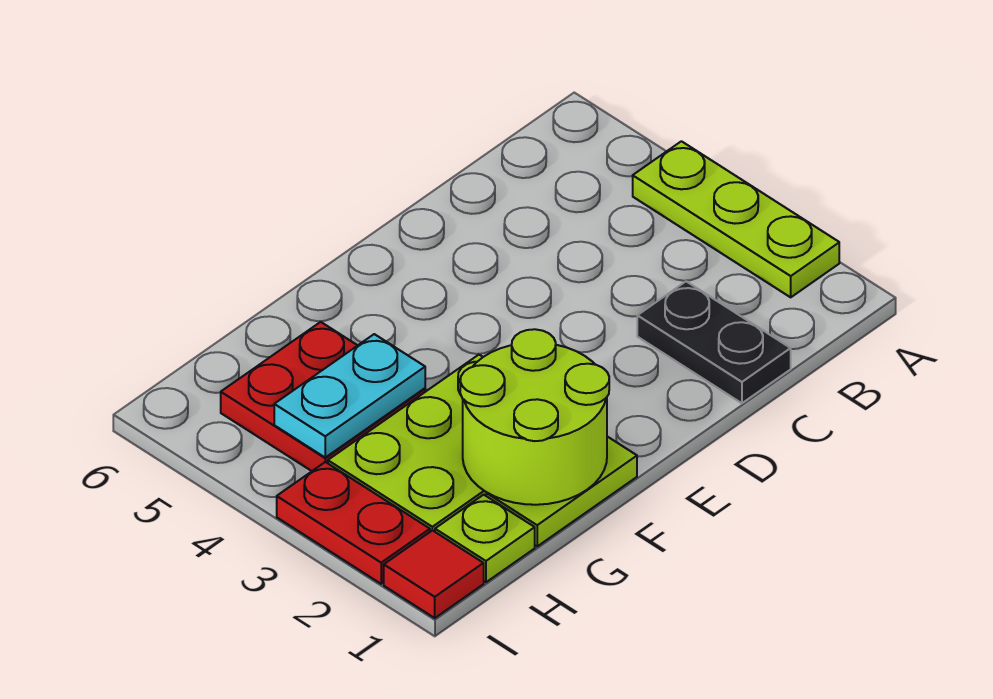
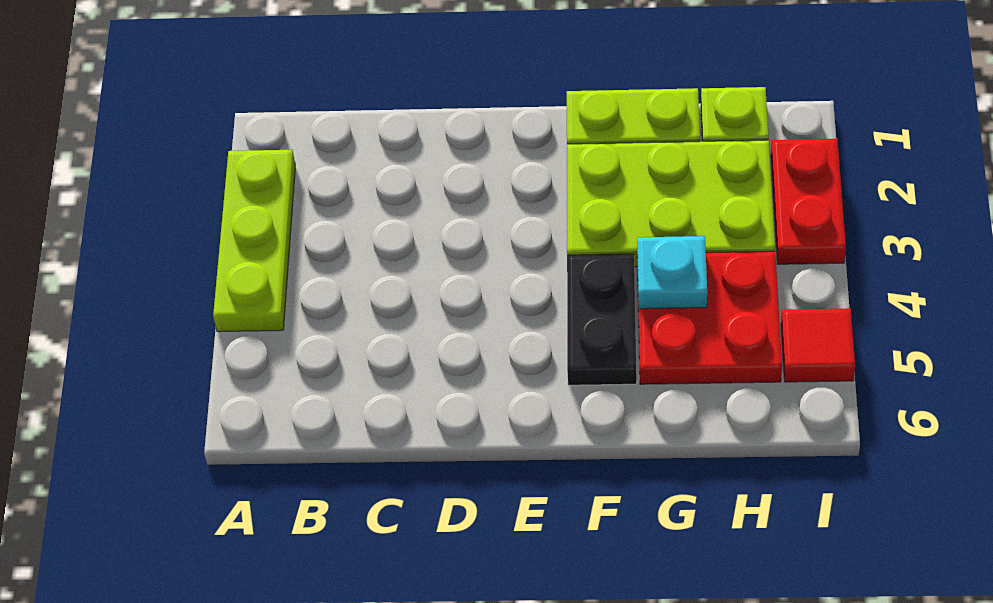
black 1x2 plate [637,281,791,403] -> black 1x2 plate moved to [567,254,637,385]
lime 2x2 round brick [460,329,609,505] -> none
cyan 1x2 plate [274,334,425,457] -> cyan 1x1 plate [637,236,707,309]
red 1x1 tile [384,530,484,618] -> red 1x1 tile moved to [781,308,855,382]

